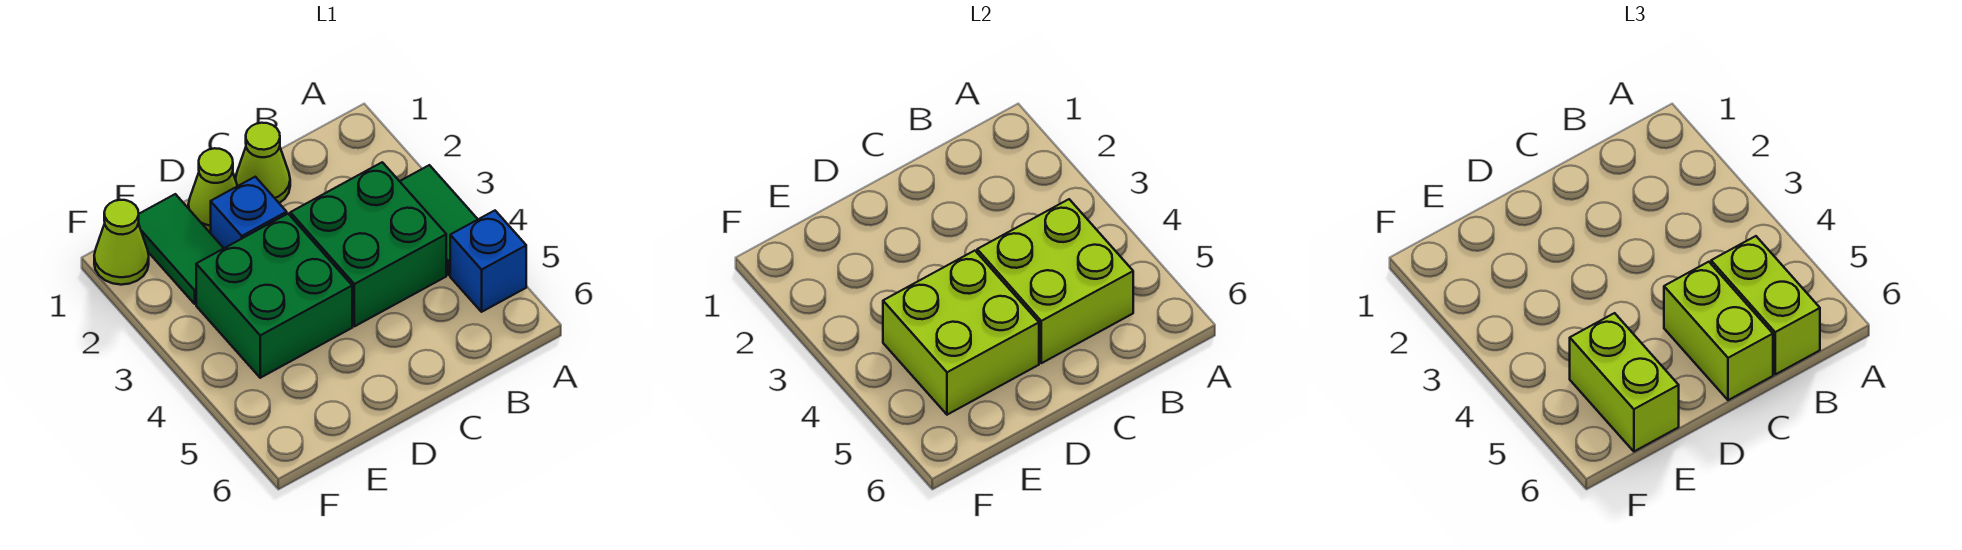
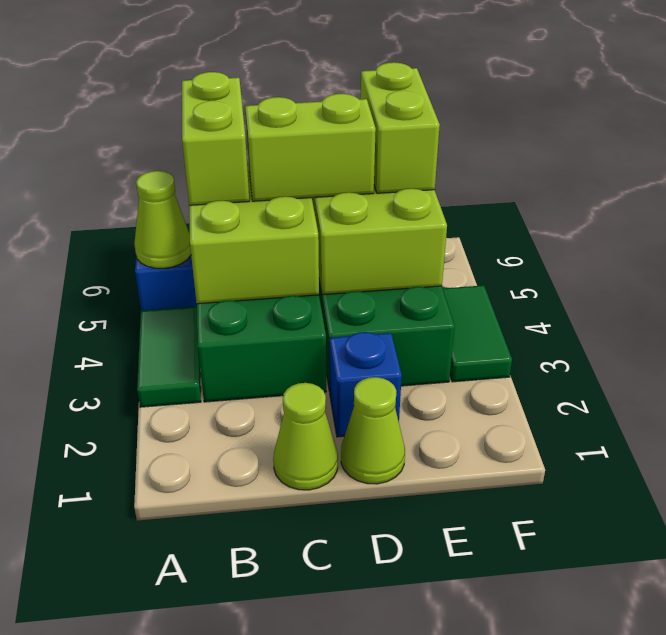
lime 1x2 brick [1664,262,1773,400] -> lime 1x2 brick turned to [245,94,376,201]
green 1x2 tile [138,194,224,304] -> green 1x2 tile moved to [443,285,512,382]
lime 1x1 cone [94,200,149,285] -> lime 1x1 cone moved to [134,171,191,268]

